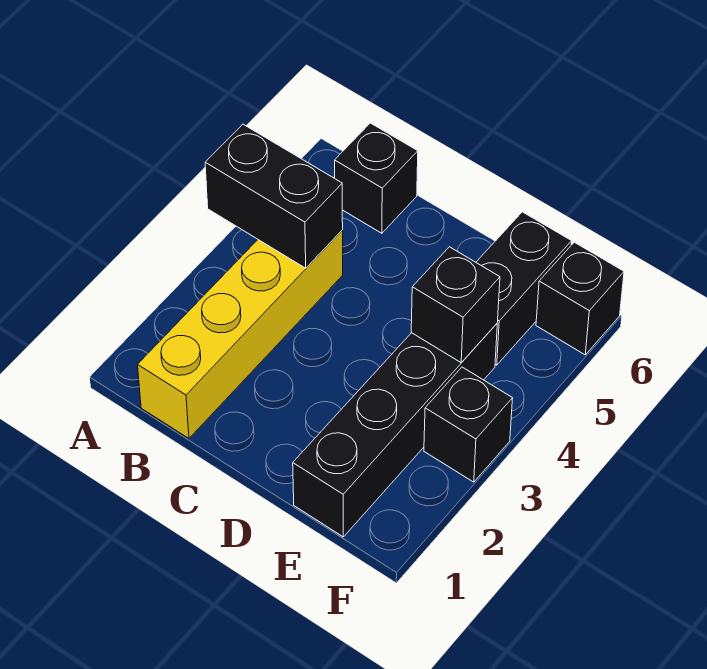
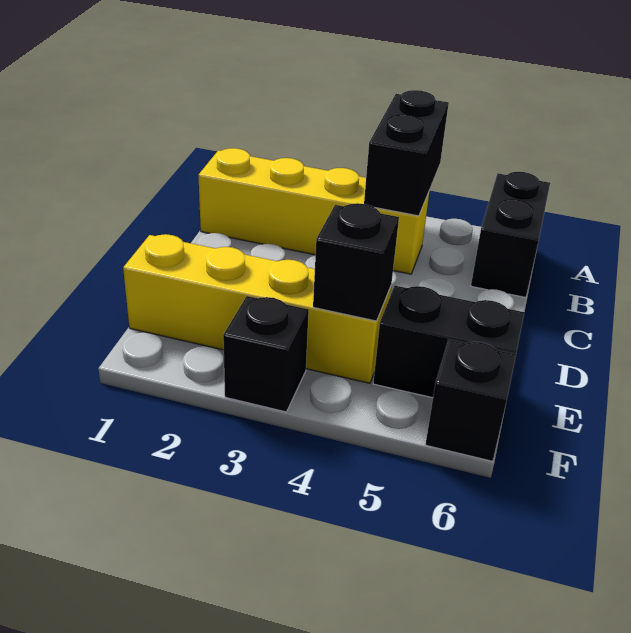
black 1x1 brick [335,123,418,233] -> black 1x2 brick [471,172,550,298]
black 1x4 brick [293,324,497,537] -> yellow 1x4 brick [123,234,391,383]

